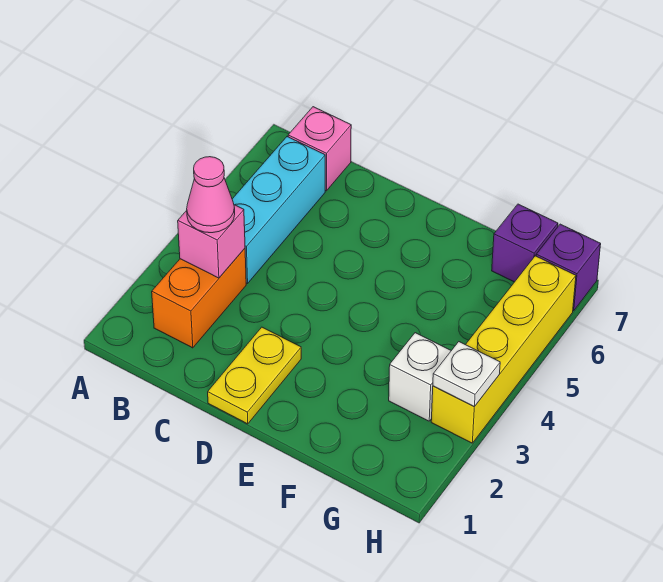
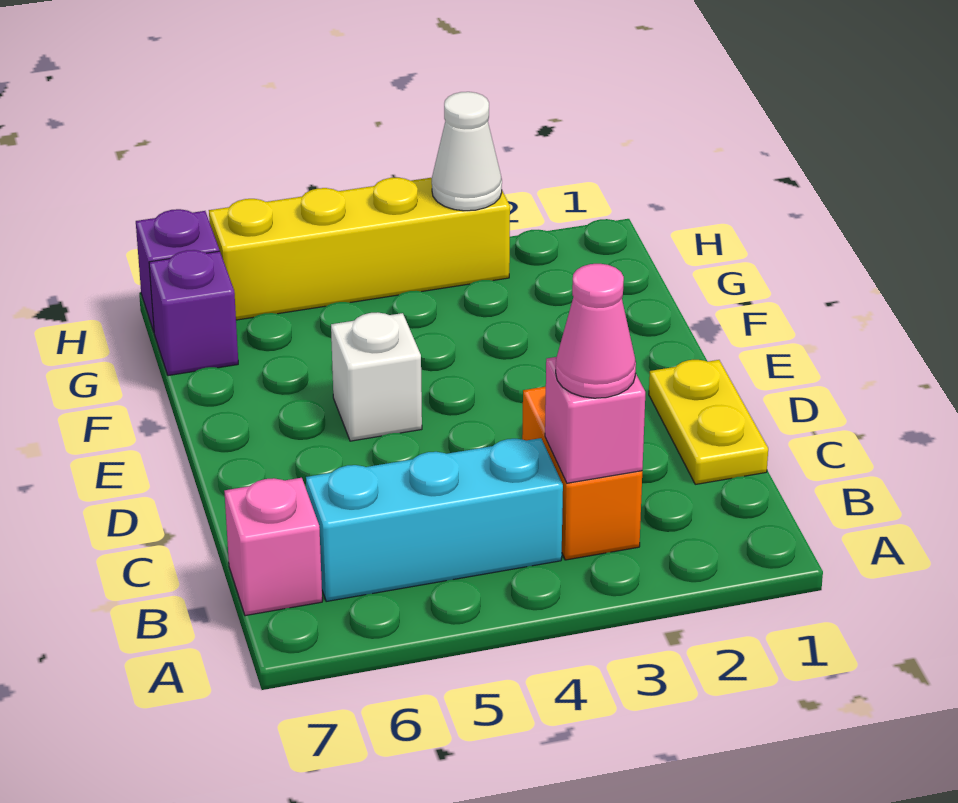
orange 1x2 brick [152,249,246,348] -> orange 1x2 brick turned to [522,387,642,560]
yellow 1x2 plate [208,327,301,424] -> yellow 1x2 plate turned to [649,360,768,484]
white 1x1 brick [389,333,451,421] -> white 1x1 brick moved to [331,312,422,441]
white 1x1 plate [433,342,500,406] -> white 1x1 cone [432,92,502,211]

